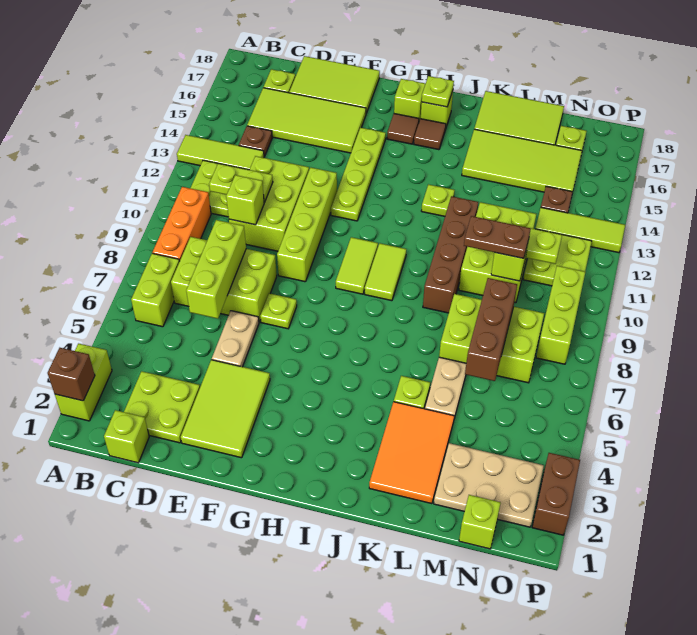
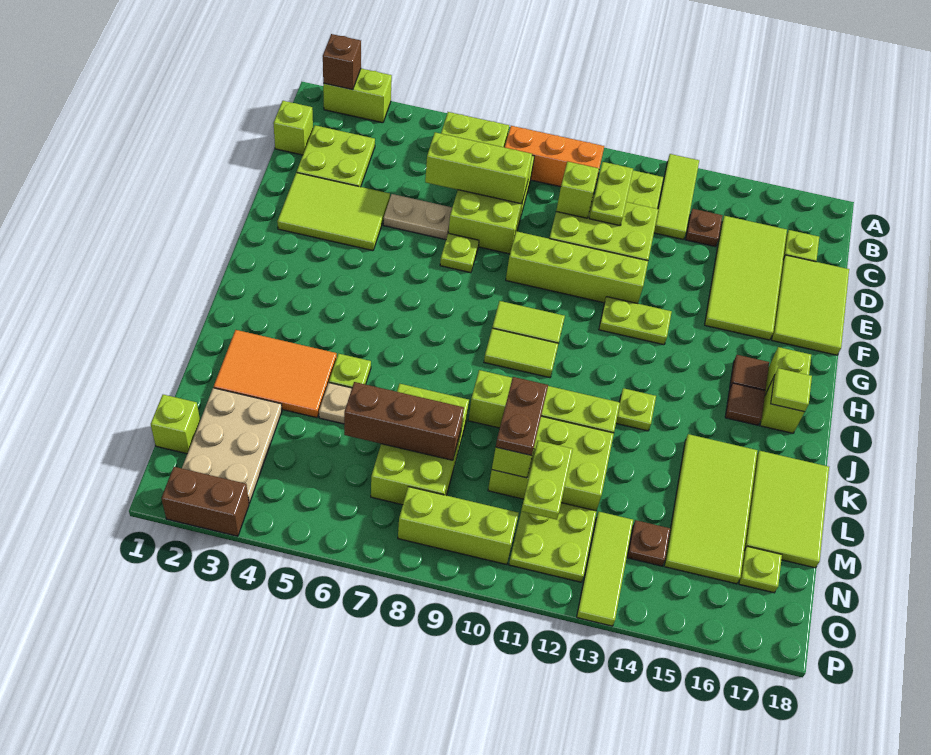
lime 1x4 plate [331,128,386,221] -> lime 1x2 plate [599,297,672,345]
lime 1x1 plate [422,76,454,107] -> lime 1x1 tile [771,368,812,412]
brown 1x4 brick [423,196,478,313] -> lime 1x4 brick [468,370,620,433]

